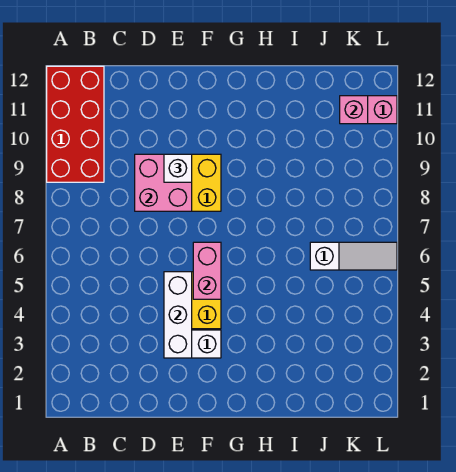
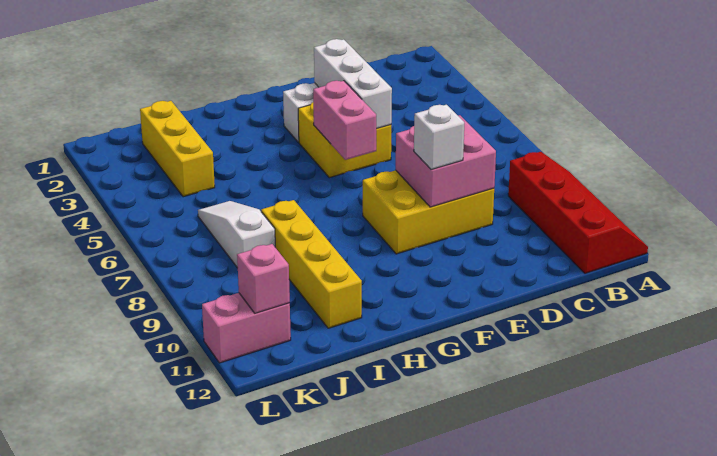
red 2x4 brick [47,66,104,182] -> red 2x4 slope [508,152,648,273]
none -> yellow 1x4 brick [261,200,362,328]
none -> yellow 1x3 brick [140,101,215,197]
white 1x3 slope [310,242,397,270] -> white 1x3 slope turned to [198,201,275,268]

